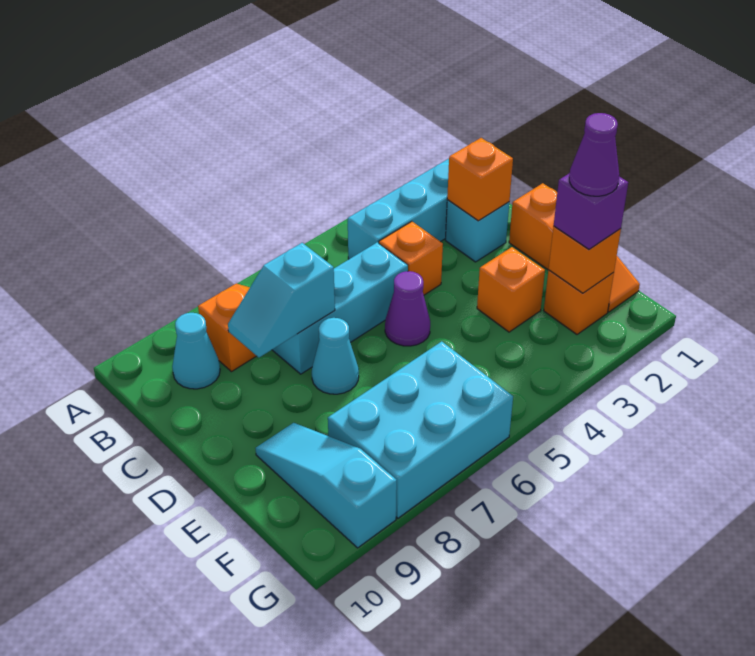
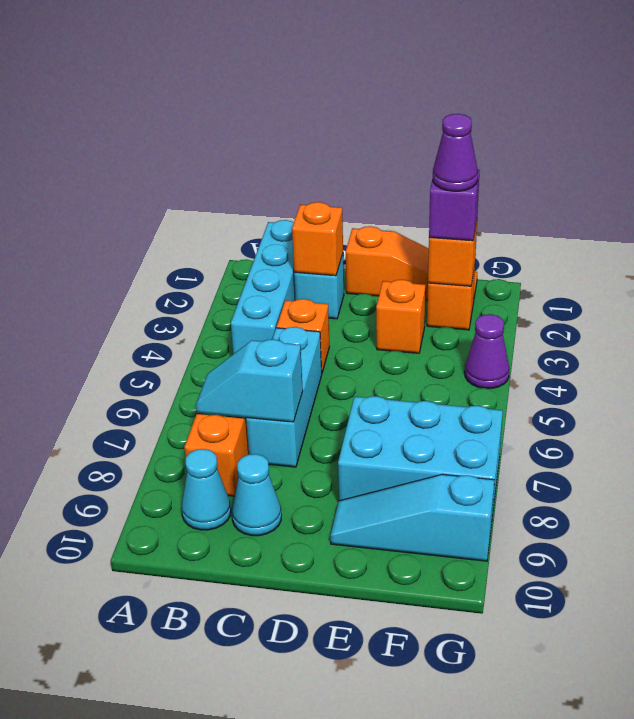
cyan 1x2 slope [228,243,335,357] -> cyan 1x2 slope turned to [196,339,303,422]
purple 1x1 cone [385,271,430,346] -> purple 1x1 cone moved to [465,314,509,388]
cyan 1x1 cone [312,318,359,394] -> cyan 1x1 cone moved to [232,454,281,536]
cyan 2x3 brick [328,341,513,518] -> cyan 2x3 brick turned to [338,396,503,516]

